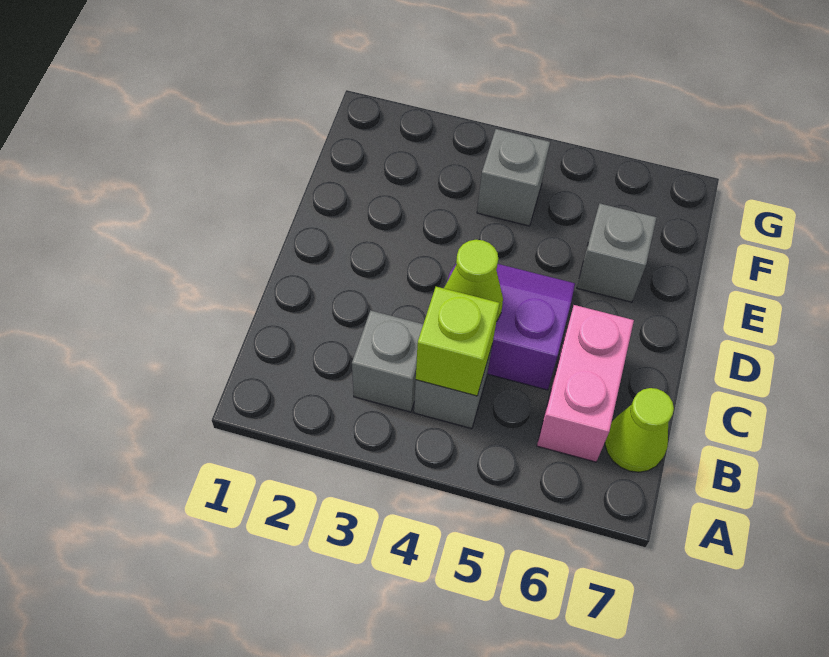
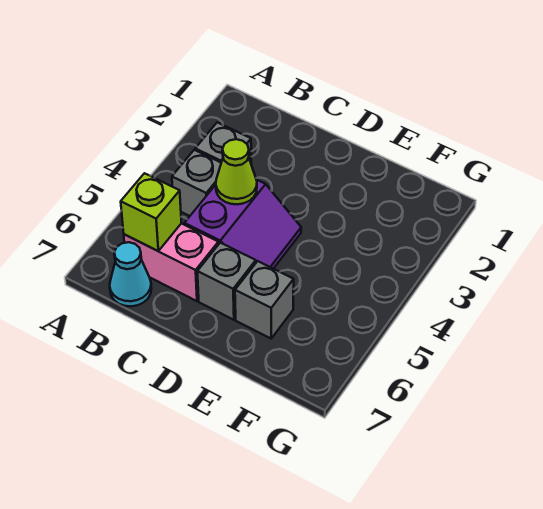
lime 1x1 brick [416,287,500,396] -> lime 1x1 brick moved to [121,173,181,251]
lime 1x1 cone [605,388,674,472] -> cyan 1x1 cone [110,242,151,306]
grey 1x1 brick [477,129,550,226] -> grey 1x1 brick moved to [197,243,256,320]

